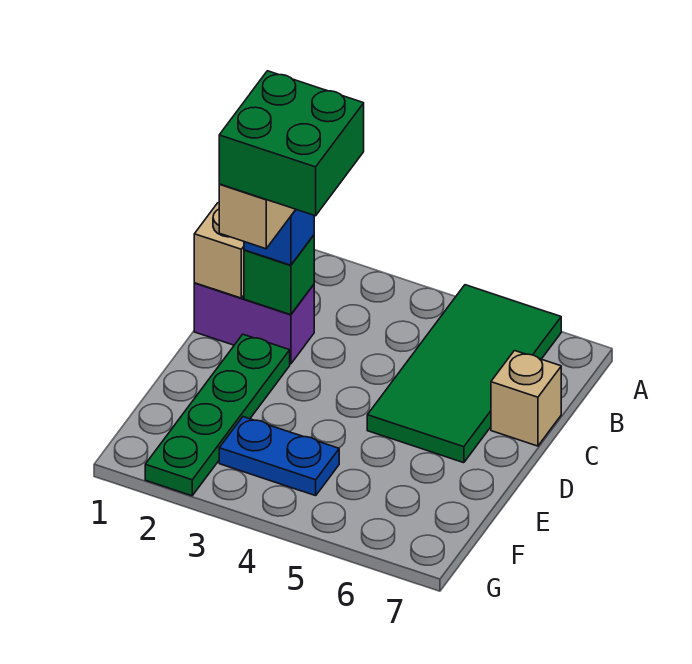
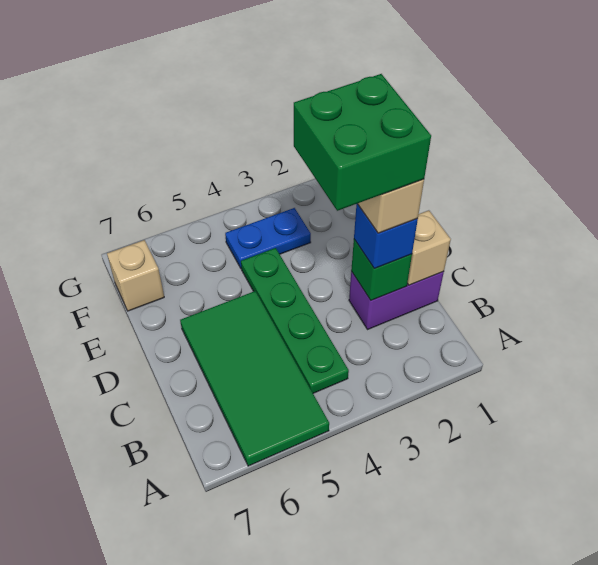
tan 1x1 brick [491,351,561,446] -> tan 1x1 brick moved to [107,240,164,311]
green 1x4 plate [145,334,290,496] -> green 1x4 plate moved to [241,248,349,393]

